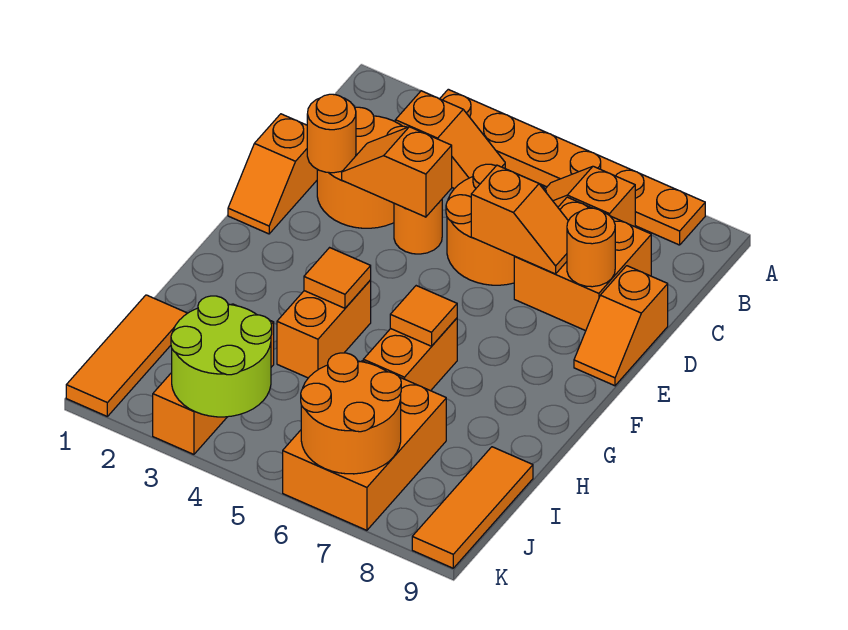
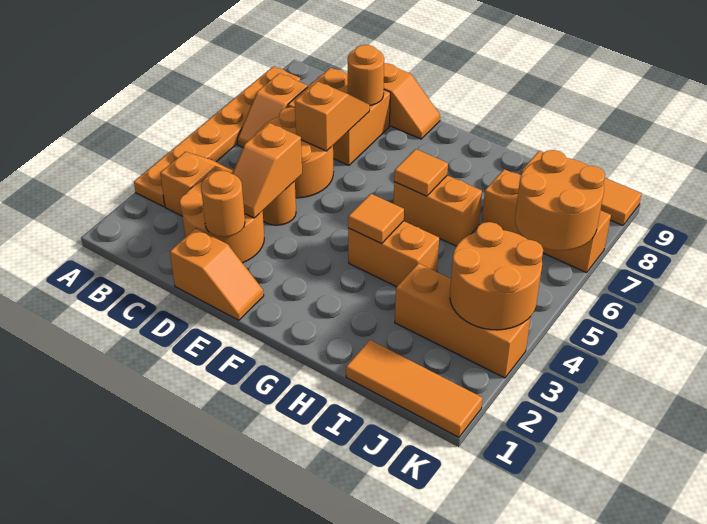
orange 2x3 brick [283,361,446,530] -> orange 1x3 brick [482,169,611,273]
lime 2x2 round brick [171,296,272,417] -> orange 2x2 round brick [450,222,543,330]

